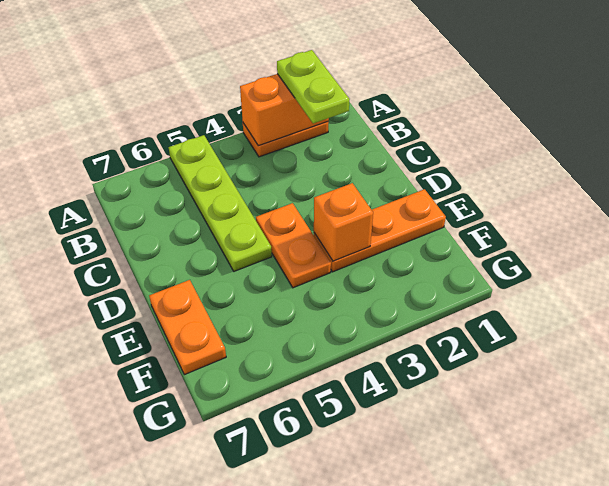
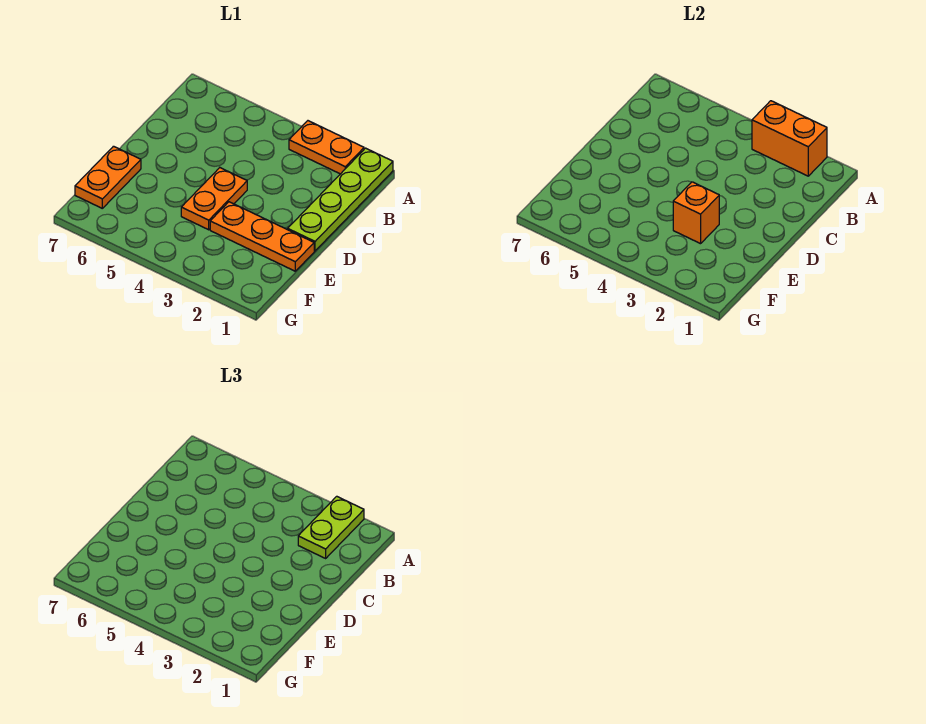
lime 1x4 plate [169,135,272,271] -> lime 1x4 plate moved to [288,148,393,251]

